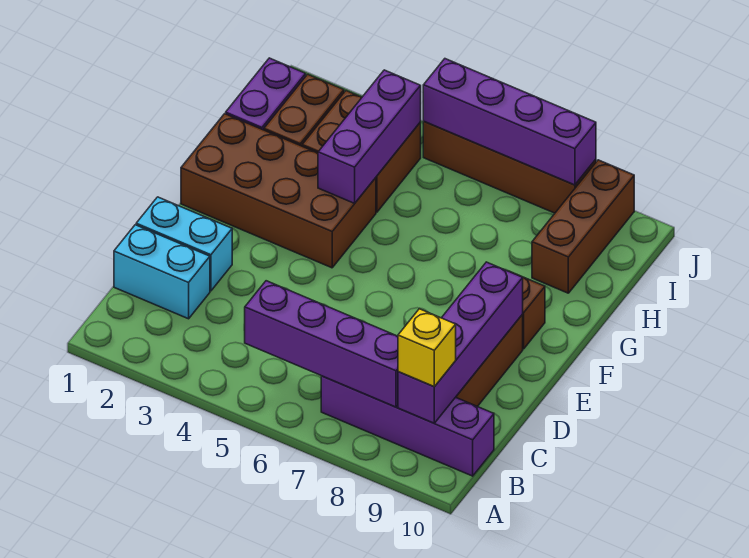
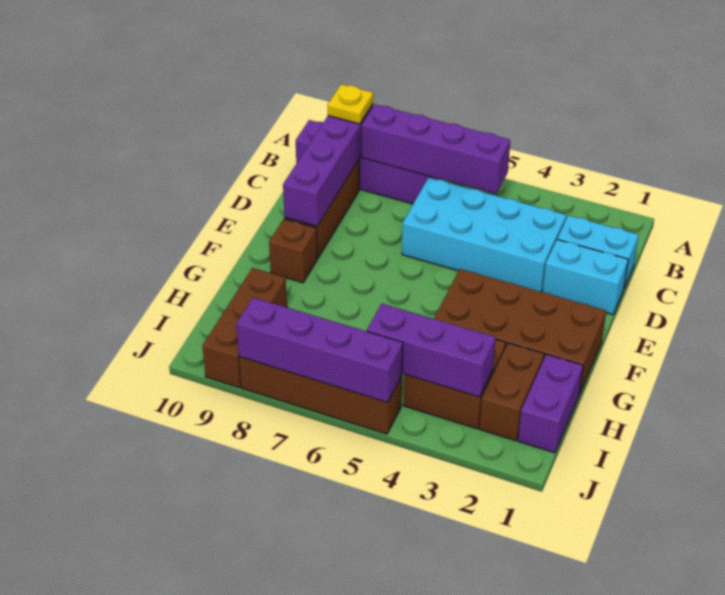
yellow 1x1 brick [398,309,456,387] -> yellow 1x1 plate [328,84,373,124]
none -> cyan 2x4 brick [402,178,566,292]
purple 1x3 brick [318,70,421,203] -> purple 1x3 brick turned to [367,304,496,397]

